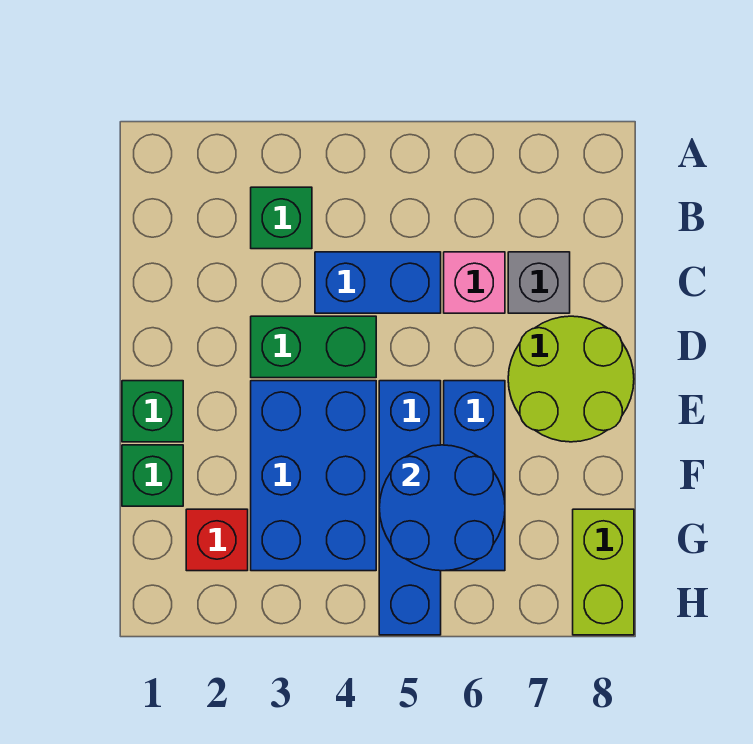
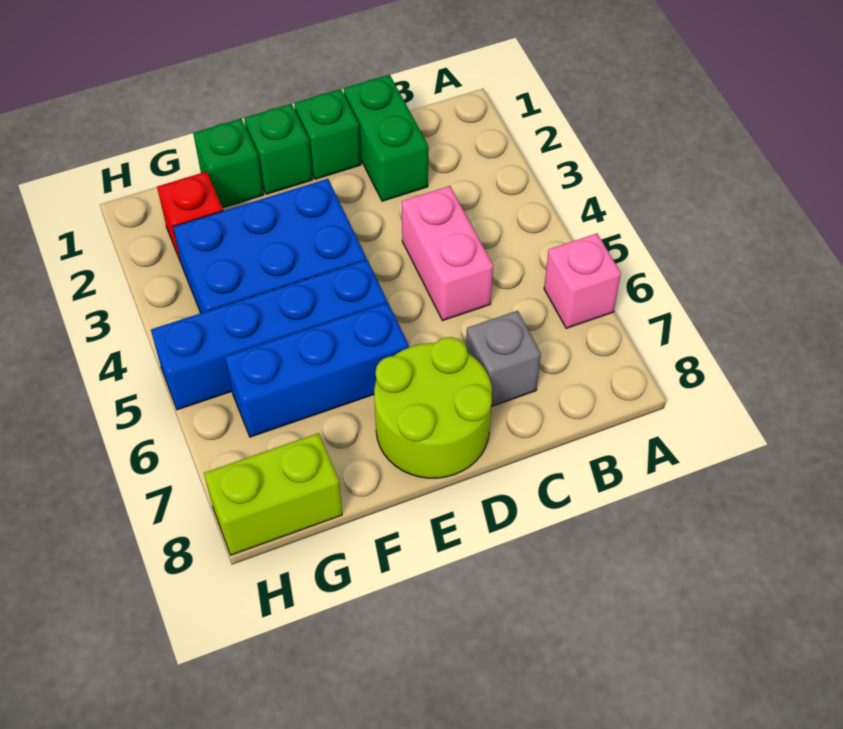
green 1x1 brick [251,187,312,249] -> green 1x1 brick moved to [294,89,361,179]
blue 1x2 brick [315,252,441,313] -> pink 1x2 brick [402,186,493,321]
pink 1x1 brick [444,252,505,313] -> pink 1x1 brick moved to [544,234,621,328]
green 1x2 brick [251,316,376,378] -> green 1x2 brick moved to [344,75,428,201]
blue 2x2 round brick [379,445,505,571] -> none

